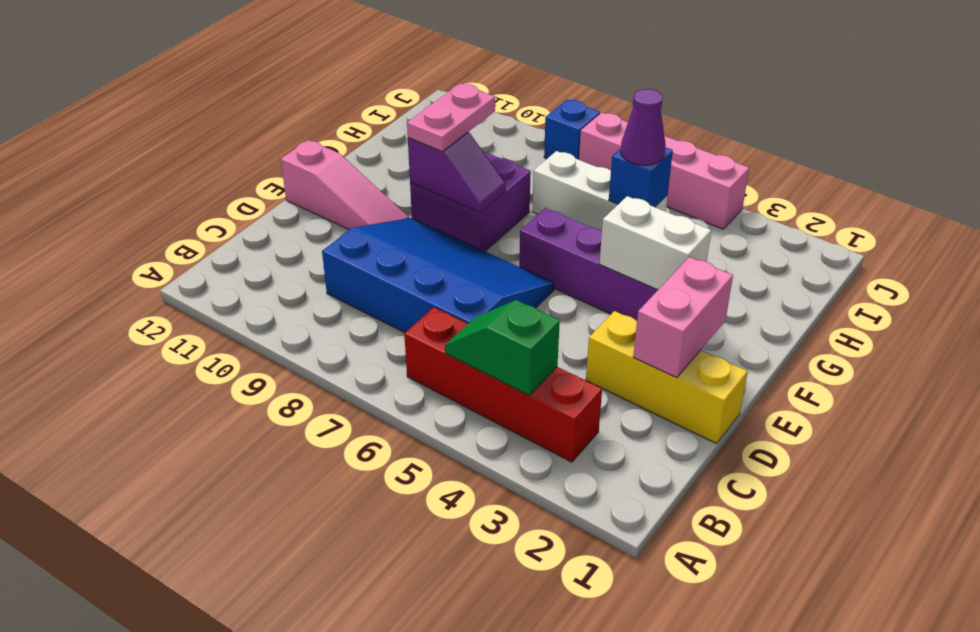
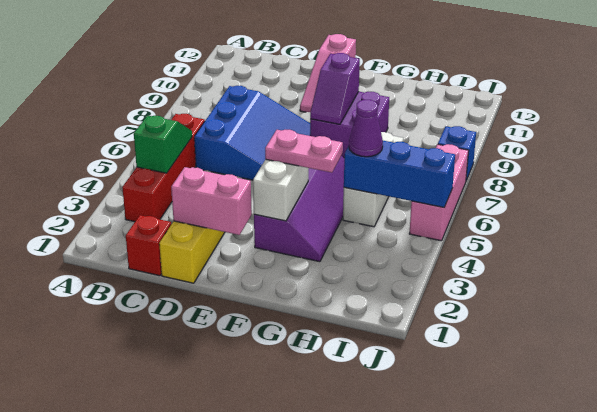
none -> red 1x1 brick [126,215,171,276]
blue 3x4 slope [322,218,554,333] -> blue 3x3 slope [194,86,310,180]
pink 1x2 plate [407,83,495,152] -> pink 1x2 plate moved to [265,130,343,173]
blue 1x1 brick [609,147,673,207] -> blue 1x3 brick [344,141,455,207]
pink 1x4 brick [579,113,749,229] -> pink 1x3 brick [409,144,469,241]

